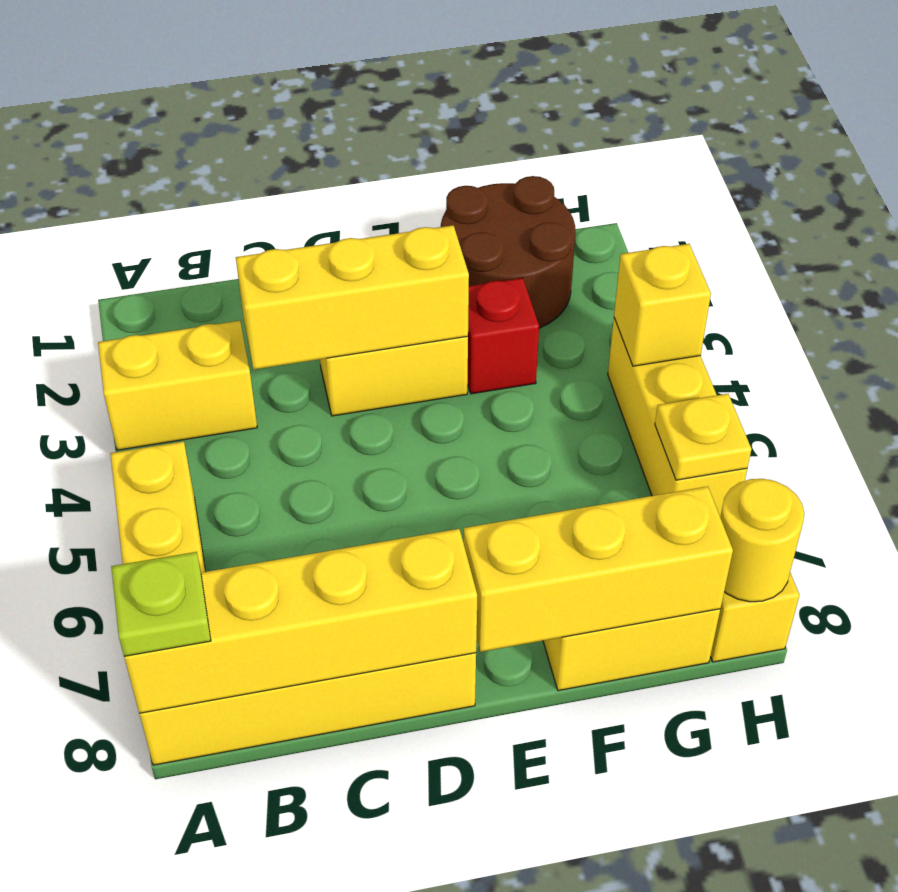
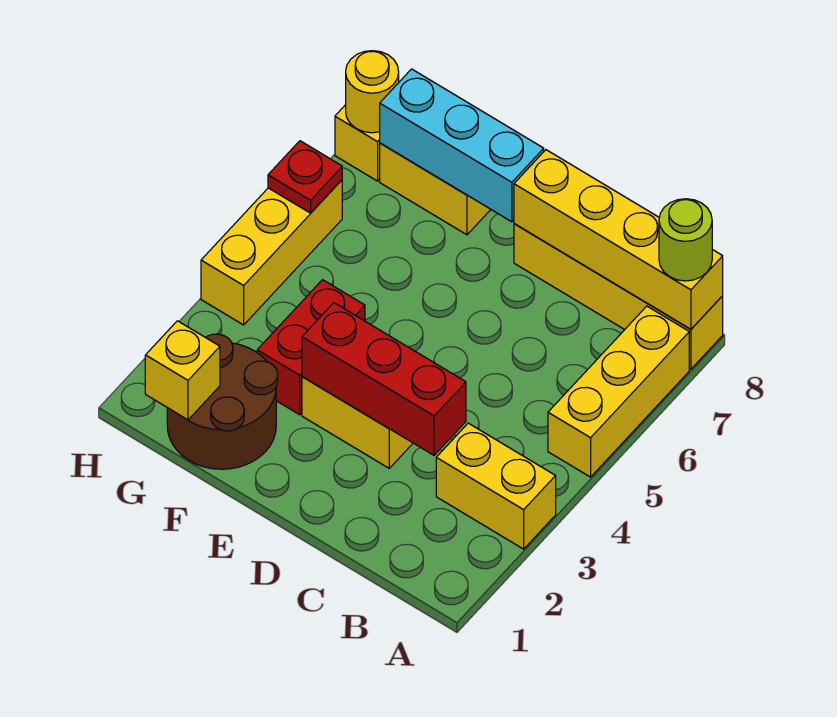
lime 1x1 plate [111,552,211,656] -> lime 1x1 round brick [659,199,712,281]
yellow 1x3 brick [236,225,469,369] -> red 1x3 brick [302,303,466,455]
yellow 1x3 brick [463,486,733,652] -> cyan 1x3 brick [380,69,544,222]
red 1x1 brick [468,278,539,394] -> red 1x2 brick [257,280,365,415]
yellow 1x1 brick [614,244,711,366] -> yellow 1x1 brick moved to [145,321,220,420]
yellow 1x1 plate [655,394,752,480] -> red 1x1 plate [268,141,342,213]

